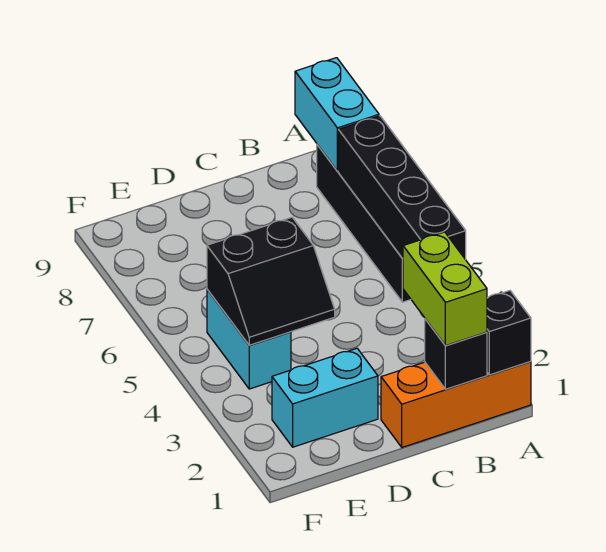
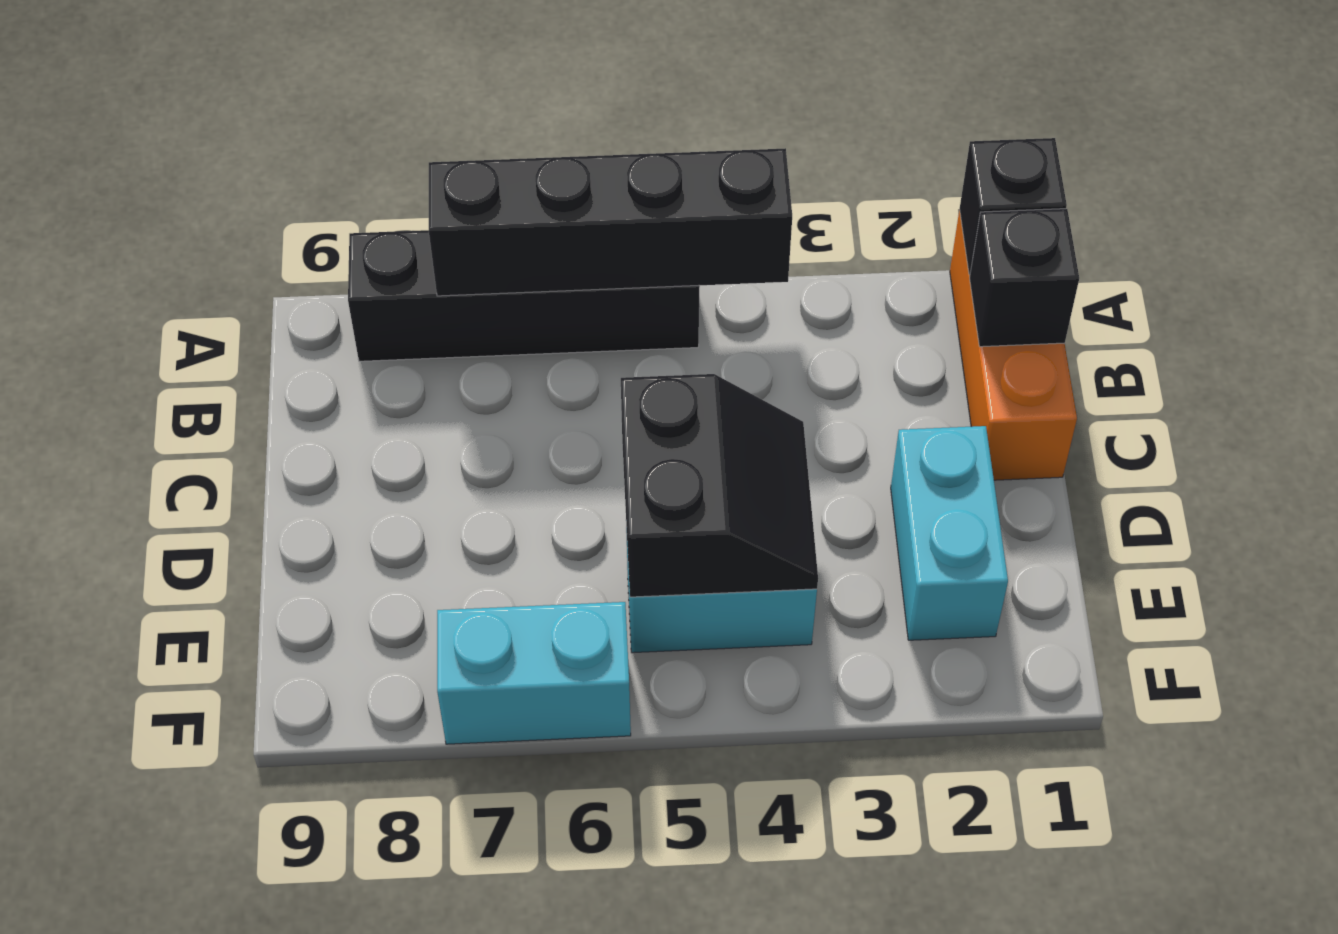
cyan 1x2 brick [295,58,379,171] -> cyan 1x2 brick moved to [437,602,631,744]
lime 1x2 brick [403,232,487,346] -> none

